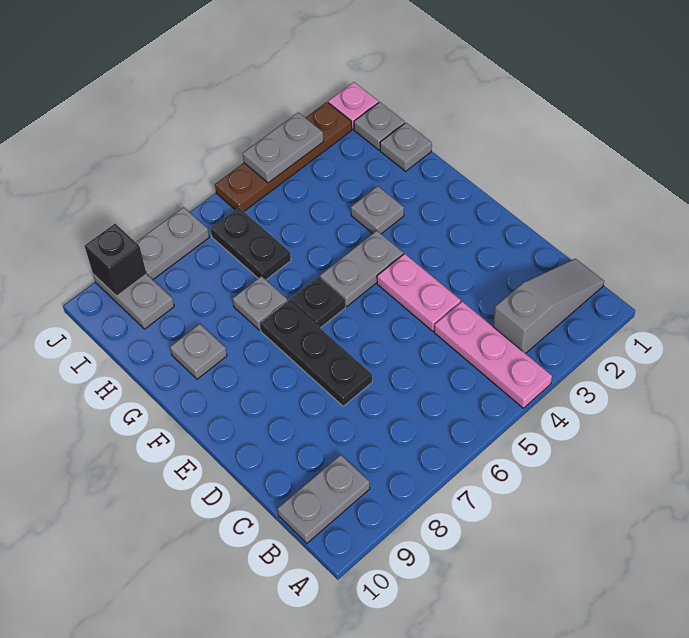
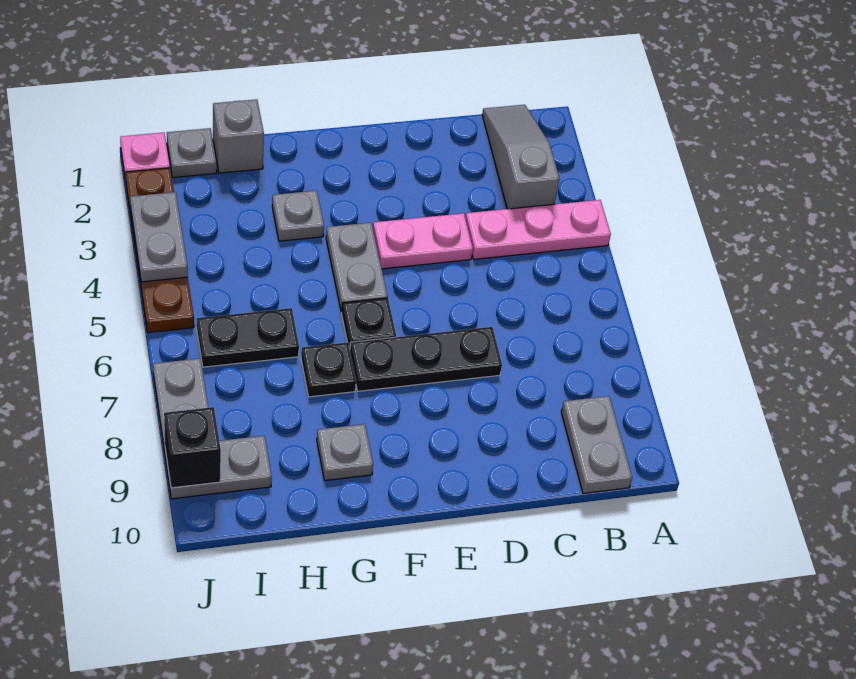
grey 1x1 plate [232,276,287,330] -> black 1x1 plate [301,342,356,397]
grey 1x1 plate [380,123,432,171] -> grey 1x1 brick [213,99,264,173]

